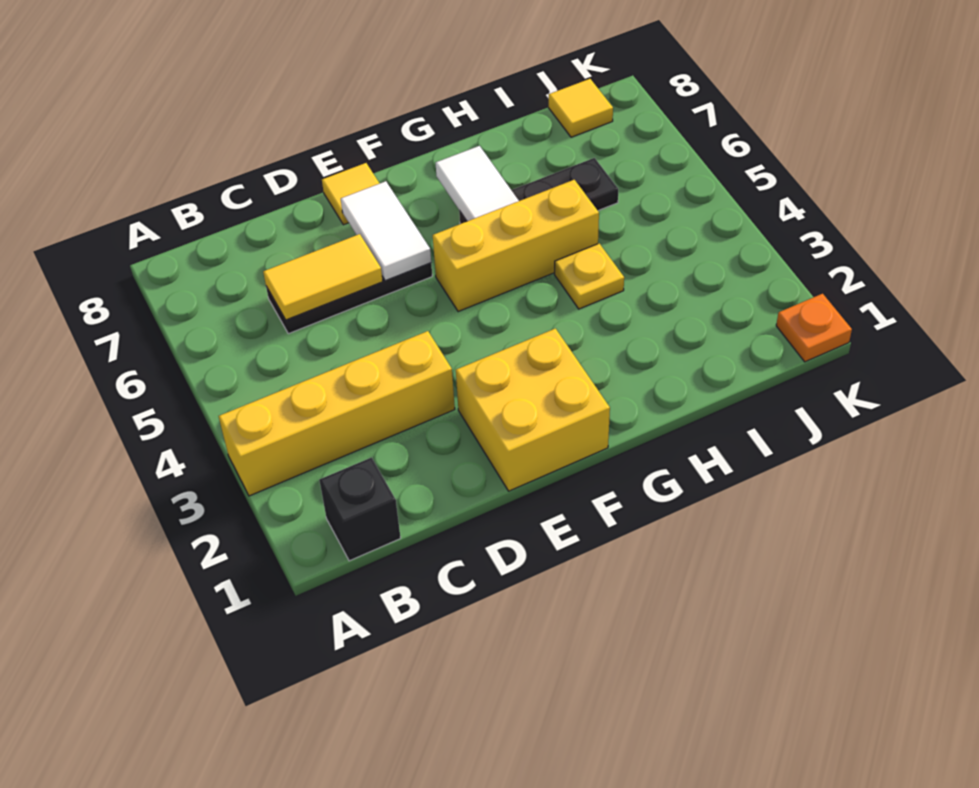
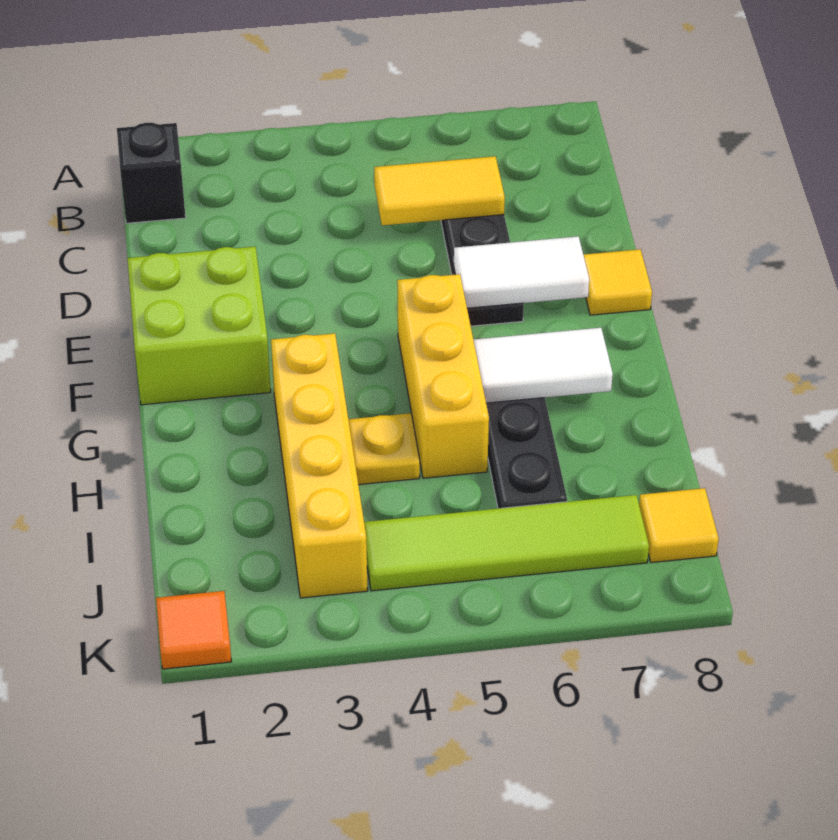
yellow 1x4 brick [219,331,455,496] -> yellow 1x4 brick moved to [271,333,368,598]
yellow 1x2 tile [263,234,383,320] -> yellow 1x2 tile turned to [374,156,505,225]
yellow 2x2 brick [456,328,610,491] -> lime 2x2 brick [127,247,271,405]
none -> lime 1x4 tile [364,495,649,591]
orange 1x1 plate [776,294,852,362] -> orange 1x1 tile [156,591,232,669]

